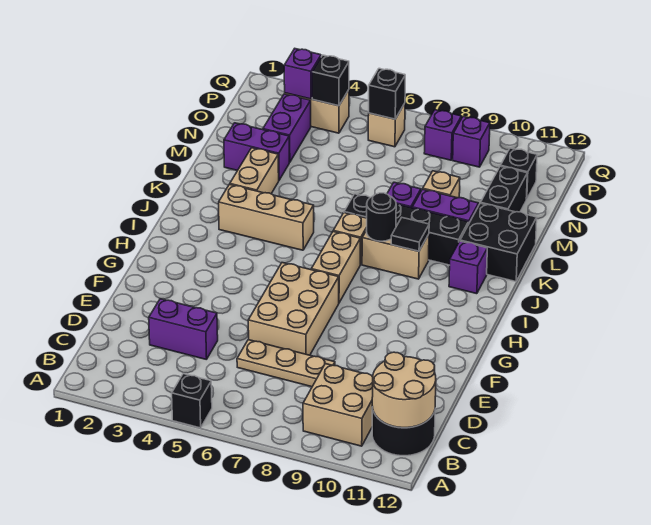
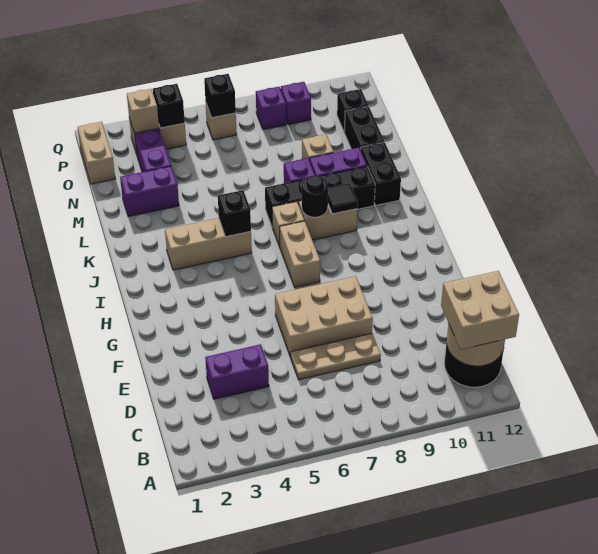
black 1x1 brick [172,374,212,428] -> black 1x1 brick moved to [218,190,251,237]
tan 2x2 brick [303,364,373,446] -> tan 2x2 brick moved to [441,271,519,350]
tan 2x3 brick [248,263,339,355] -> tan 2x3 brick turned to [275,276,373,357]
purple 1x1 brick [449,241,487,294] -> none
tan 1x2 brick [230,148,279,194] -> tan 1x2 brick moved to [78,122,115,184]
black 2x2 brick [460,203,537,282] -> black 1x2 brick [361,142,401,205]
purple 1x1 brick [284,49,321,99] -> tan 1x1 brick [127,89,159,133]

